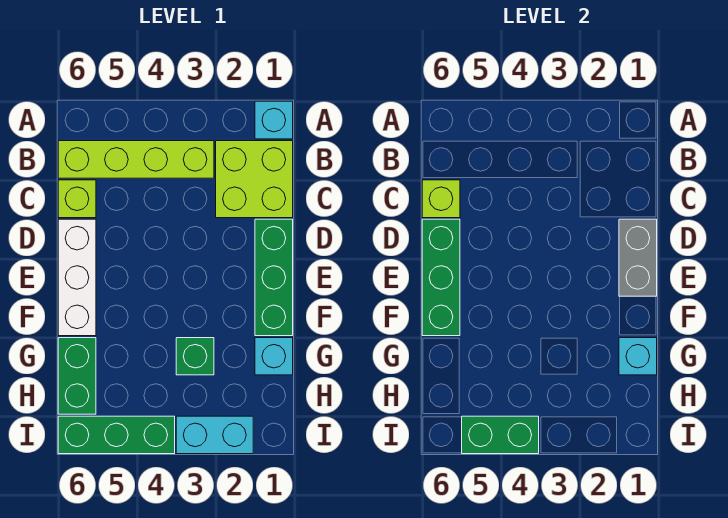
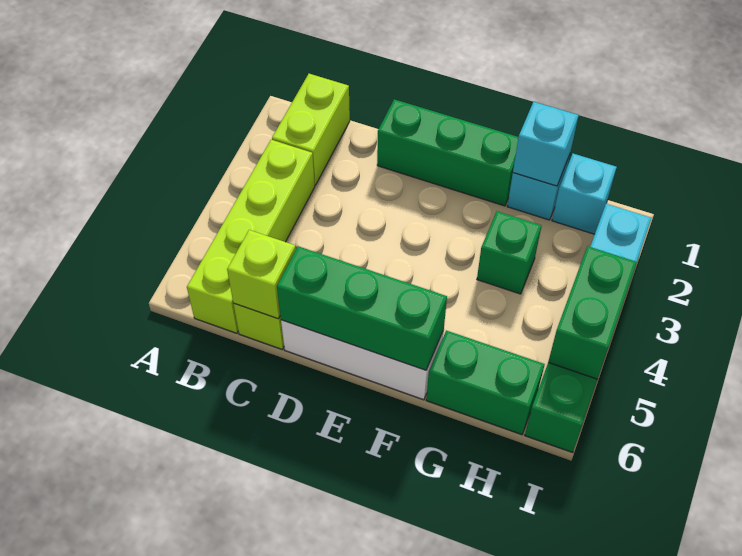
cyan 1x1 brick [255,101,293,139] -> cyan 1x1 brick moved to [552,154,617,234]
lime 2x2 brick [216,141,293,218] -> lime 1x2 brick [272,74,350,185]
grey 1x2 brick [619,219,657,296] -> none

